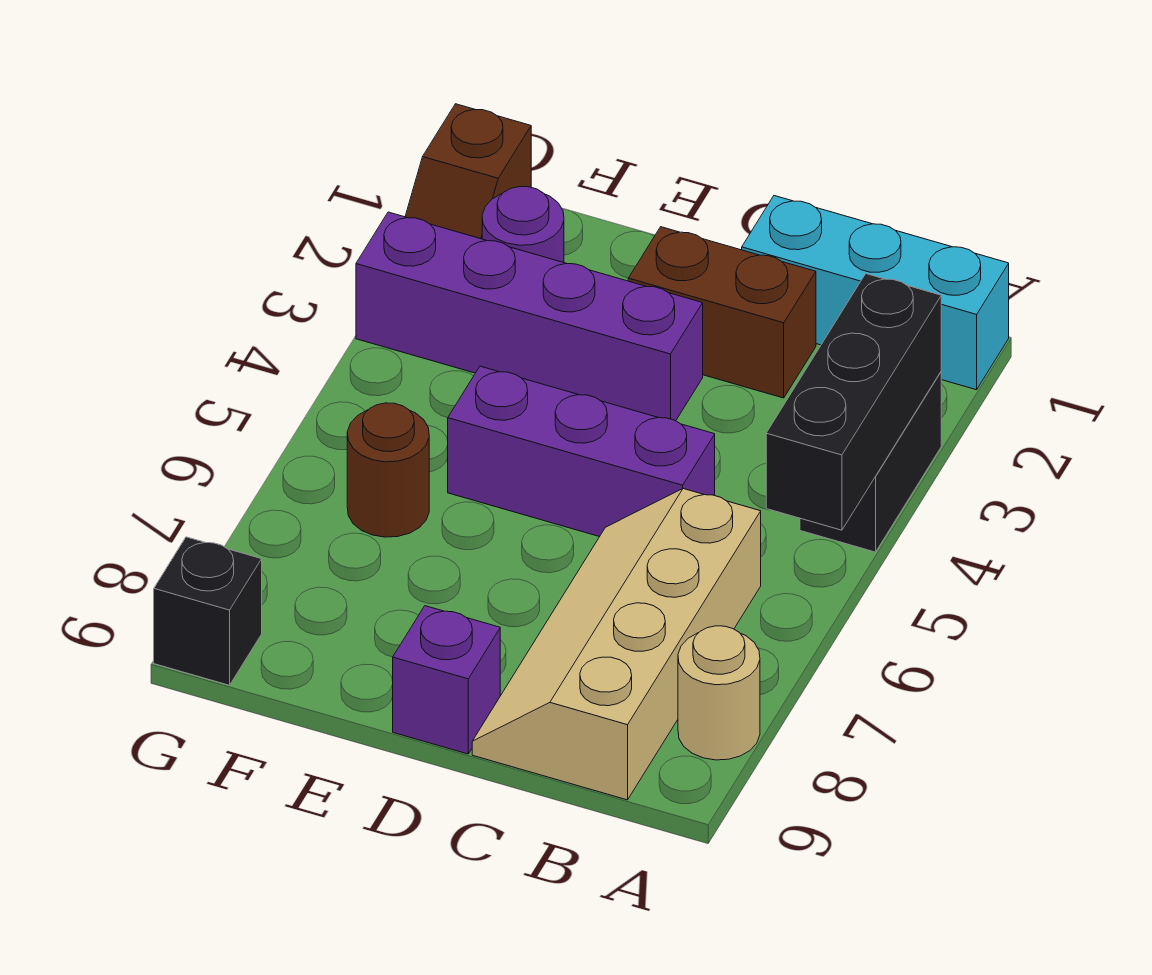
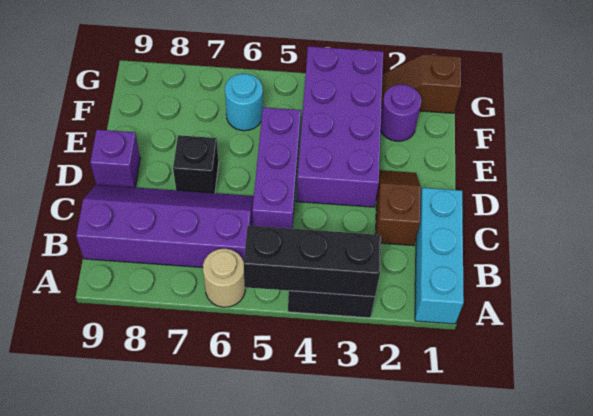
tan 1x1 round brick [678,626,760,760] -> tan 1x1 round brick moved to [203,249,245,307]
tan 2x4 slope [472,489,761,800] -> purple 2x4 slope [76,185,254,267]
brown 1x2 brick [628,227,816,398] -> brown 1x2 slope [375,170,421,246]
purple 1x4 brick [356,212,703,421] -> purple 2x4 brick [296,46,383,207]
brown 1x1 round brick [347,403,429,537] -> cyan 1x1 round brick [225,73,263,131]
black 1x1 brick [154,537,262,685] -> black 1x1 brick moved to [173,135,219,193]

